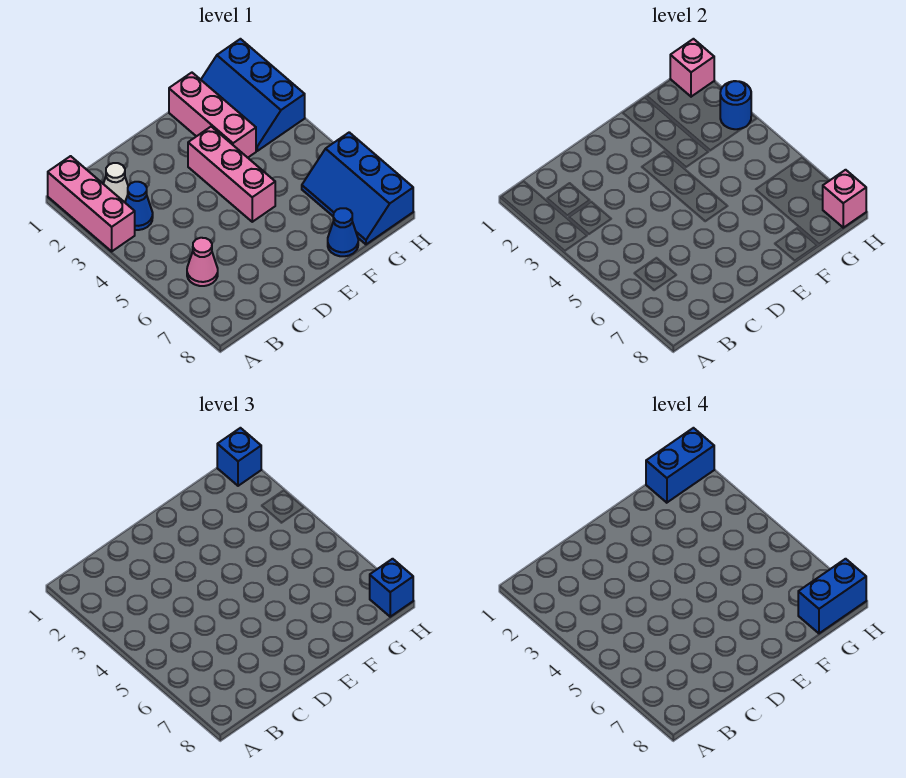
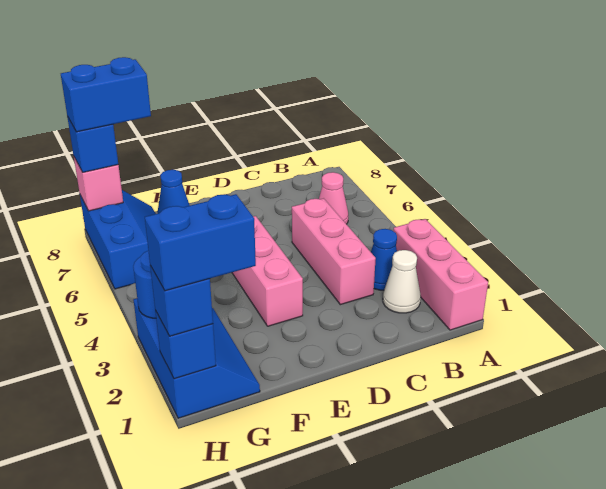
pink 1x3 brick [169,73,256,158] -> pink 1x3 brick moved to [292,198,376,305]
pink 1x1 brick [670,39,714,97] -> blue 1x1 brick [155,311,216,379]

